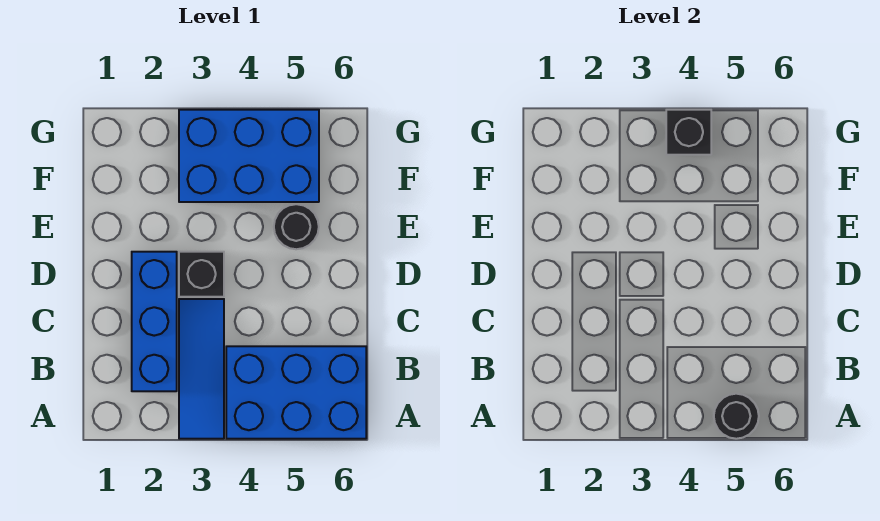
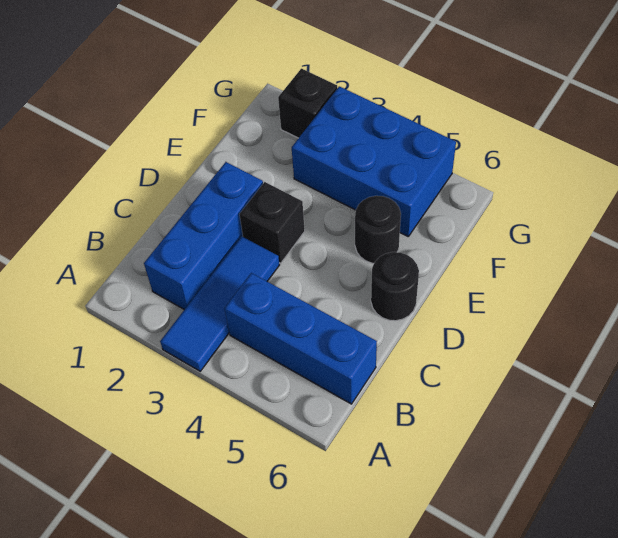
blue 2x3 brick [226,346,366,439] -> blue 1x3 brick [225,273,377,404]
black 1x1 round brick [714,394,759,439] -> black 1x1 round brick moved to [371,252,419,321]
black 1x1 brick [666,110,711,155] -> black 1x1 brick moved to [278,69,337,138]

